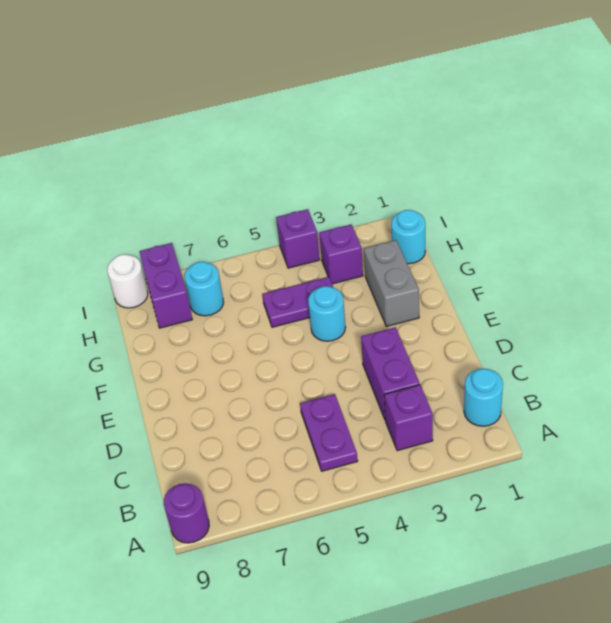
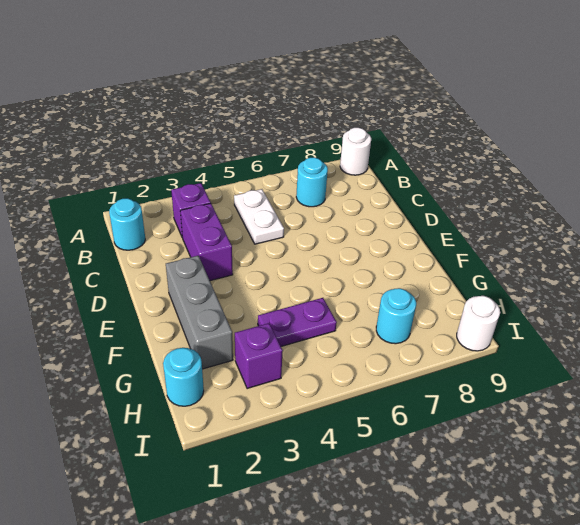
purple 1x1 round brick [164,483,209,543] -> white 1x1 round brick [340,128,371,175]
purple 1x2 plate [300,394,358,471] -> white 1x2 plate [234,189,284,244]
grey 1x2 brick [364,240,419,327] -> grey 1x3 brick [166,256,233,369]
cyan 1x1 round brick [308,286,346,341] -> cyan 1x1 round brick moved to [296,157,328,207]
purple 1x2 brick [139,243,192,328] -> none
purple 1x1 brick [276,209,320,268] -> none

